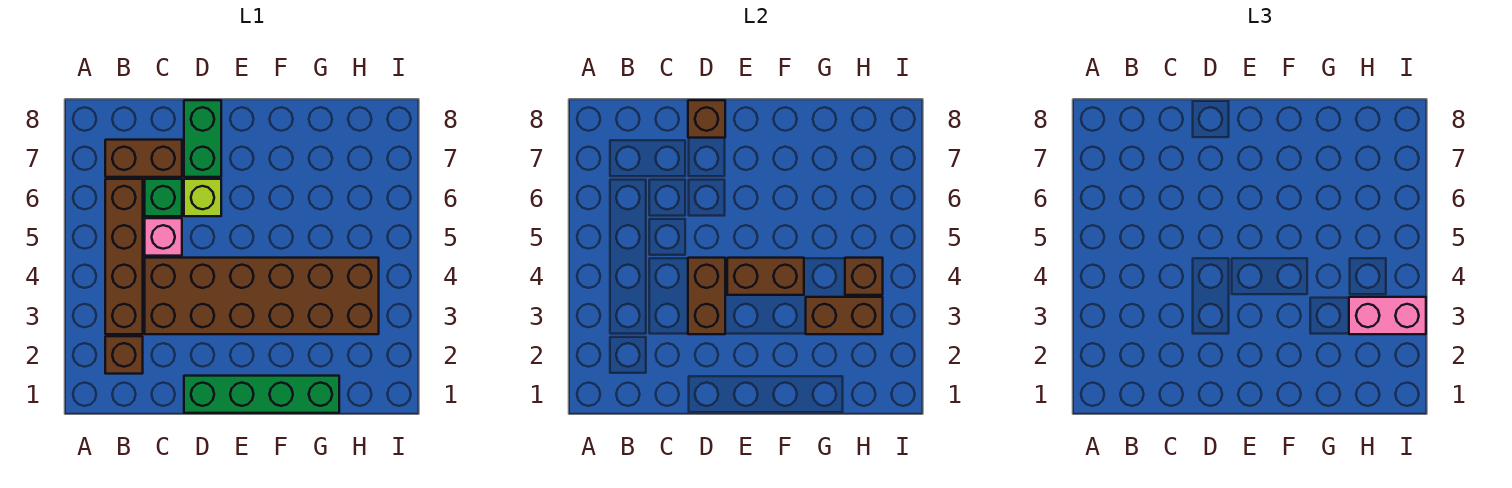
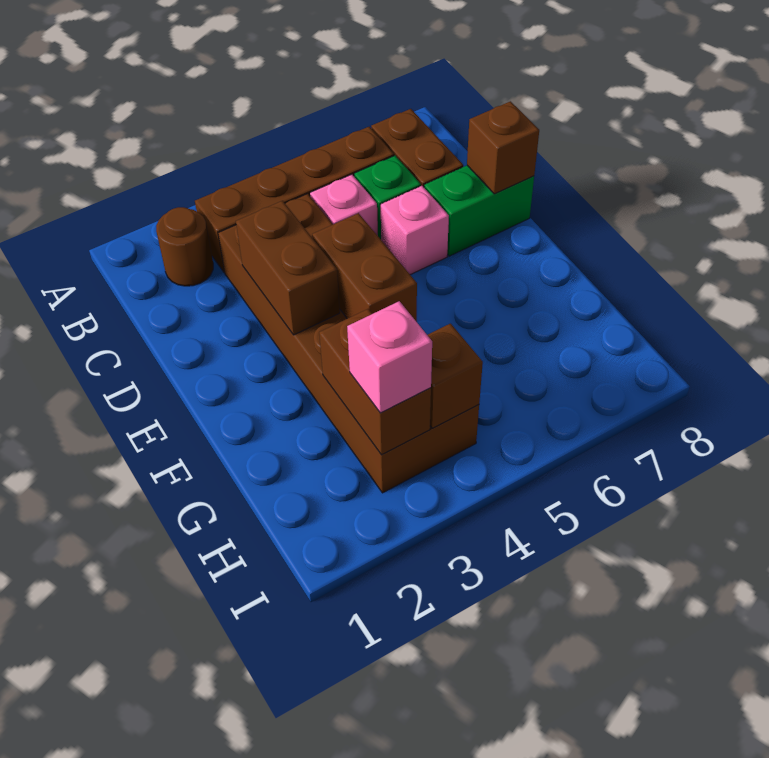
brown 1x1 brick [105,336,143,374] -> brown 1x1 round brick [156,207,213,286]
green 1x4 brick [184,376,339,413] -> none
brown 1x2 brick [688,258,725,334] -> brown 1x2 brick turned to [236,201,340,335]
lime 1x1 brick [184,179,221,216] -> pink 1x1 brick [381,186,449,275]
pink 1x2 brick [1349,297,1426,334] -> pink 1x1 brick [347,301,432,413]

